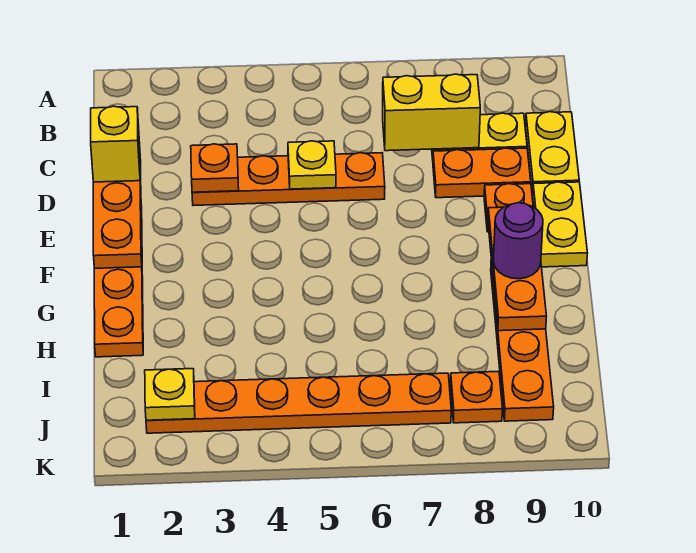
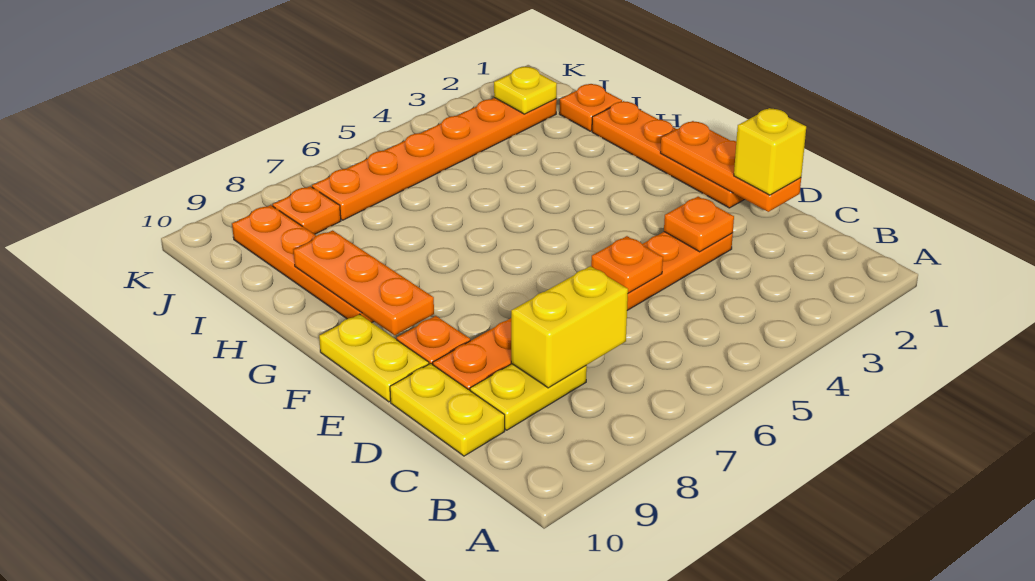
yellow 1x1 plate [288,141,336,189] -> orange 1x1 plate [591,236,663,293]
purple 1x1 round brick [493,203,543,279] -> none
none -> orange 1x1 plate [559,84,622,131]

